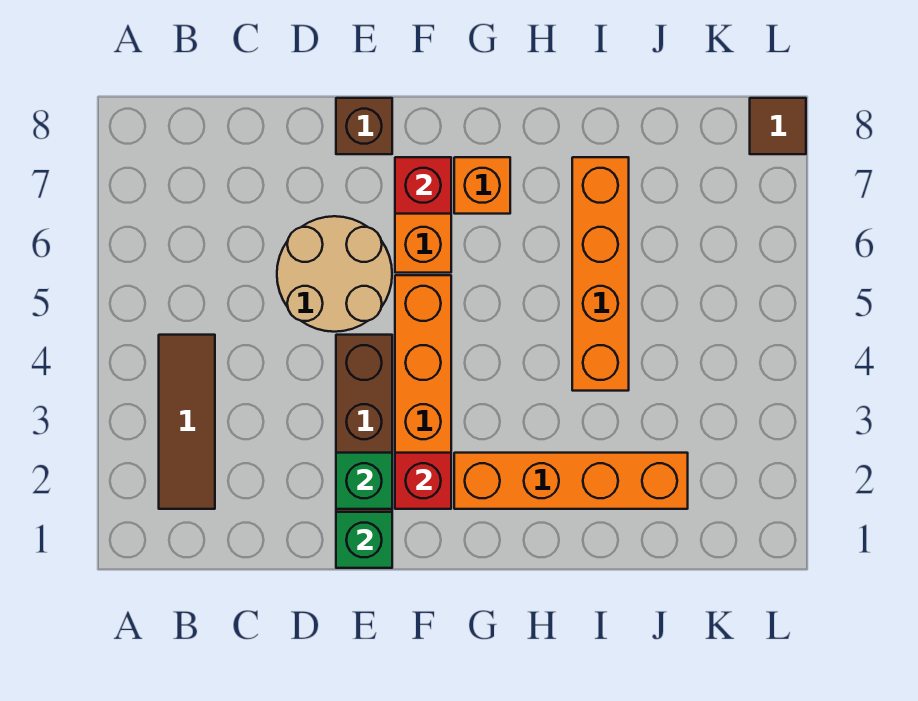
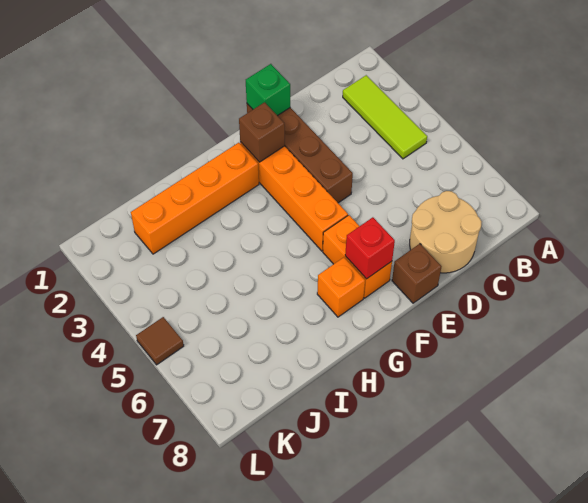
brown 1x3 tile [159,335,215,509] -> lime 1x3 tile [343,75,427,159]
tan 2x2 round brick [277,216,392,332] -> tan 2x2 round brick moved to [410,191,482,273]
green 1x1 brick [336,453,392,509] -> none
red 1x1 brick [395,453,451,509] -> brown 1x1 brick [239,102,285,162]
orange 1x4 brick [572,157,629,391] -> none
brown 1x1 tile [750,98,806,154] -> brown 1x1 tile moved to [136,317,184,365]

